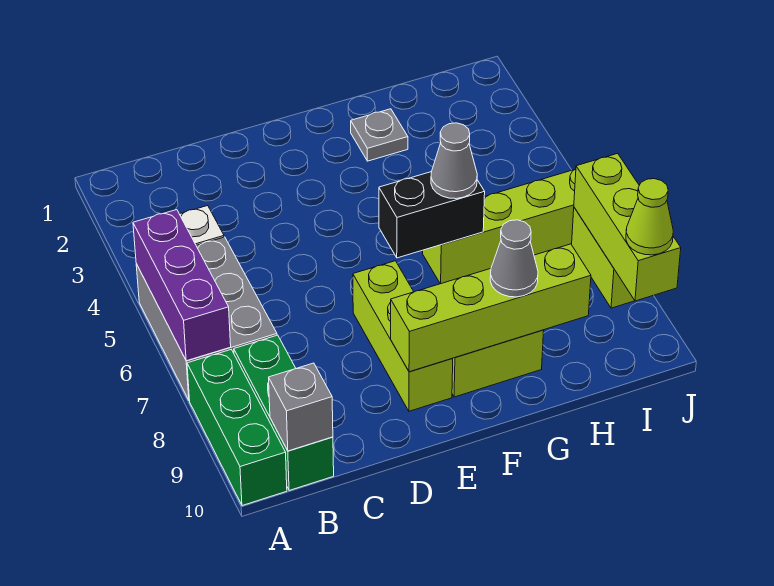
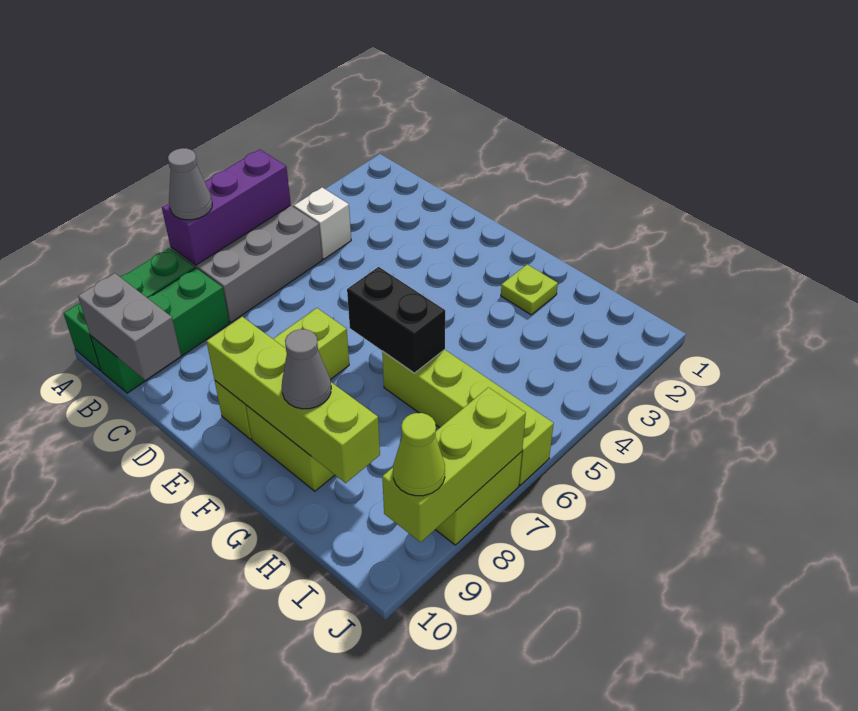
grey 1x1 brick [269,363,333,451] -> grey 1x2 brick [78,273,181,380]
grey 1x1 plate [351,109,408,161] -> lime 1x1 plate [501,265,558,315]
grey 1x1 cone [431,123,477,199] -> grey 1x1 cone moved to [168,148,212,220]

